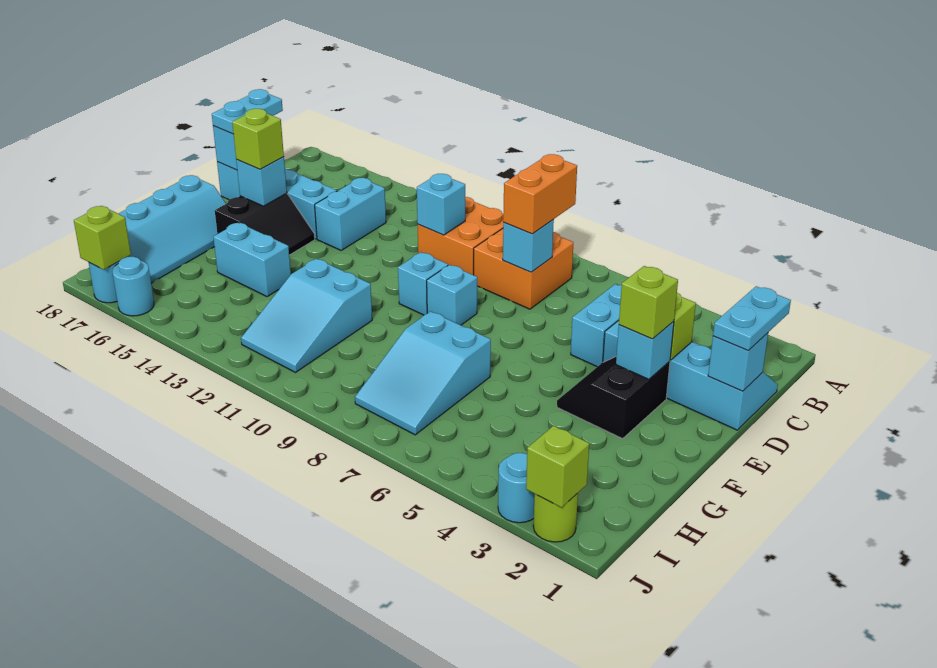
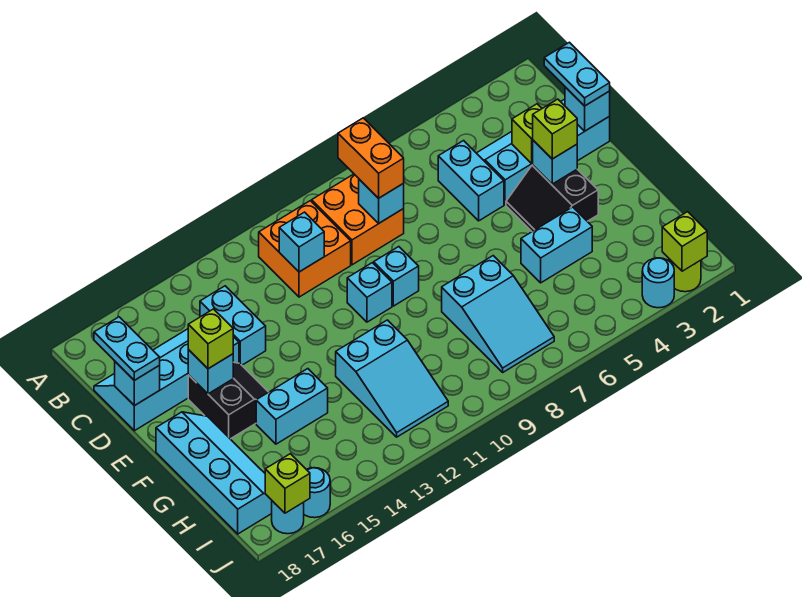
none -> cyan 1x2 brick [521,207,592,283]

